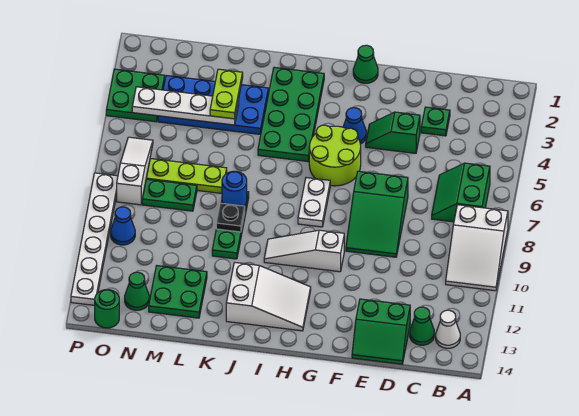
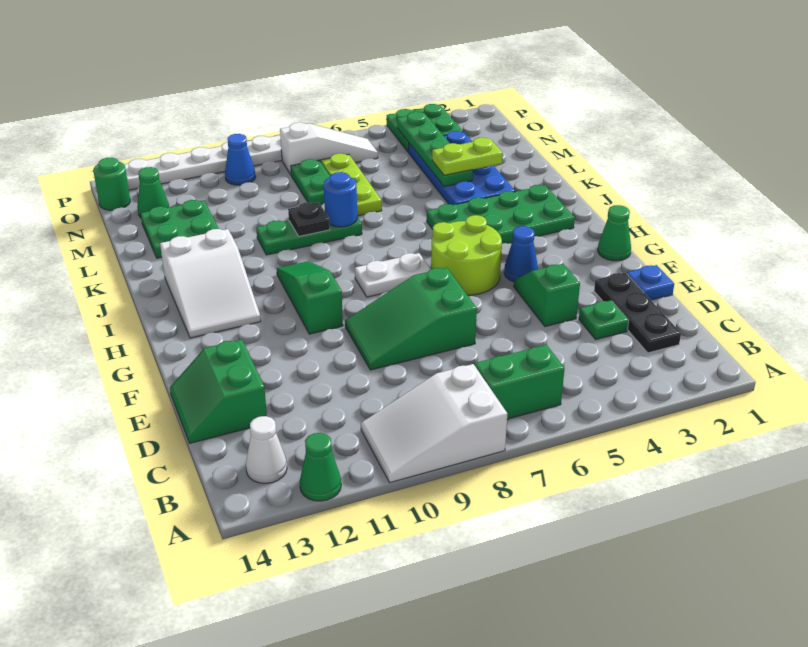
none -> black 1x3 plate [594,273,681,353]
green 1x1 cone [410,307,434,345] -> green 1x1 cone moved to [300,433,341,501]
none -> blue 1x1 plate [627,265,674,300]
white 1x3 slope [264,230,344,272] -> green 1x3 slope [277,261,343,334]
white 1x4 plate [132,87,239,125] -> green 1x4 plate [397,112,473,187]

